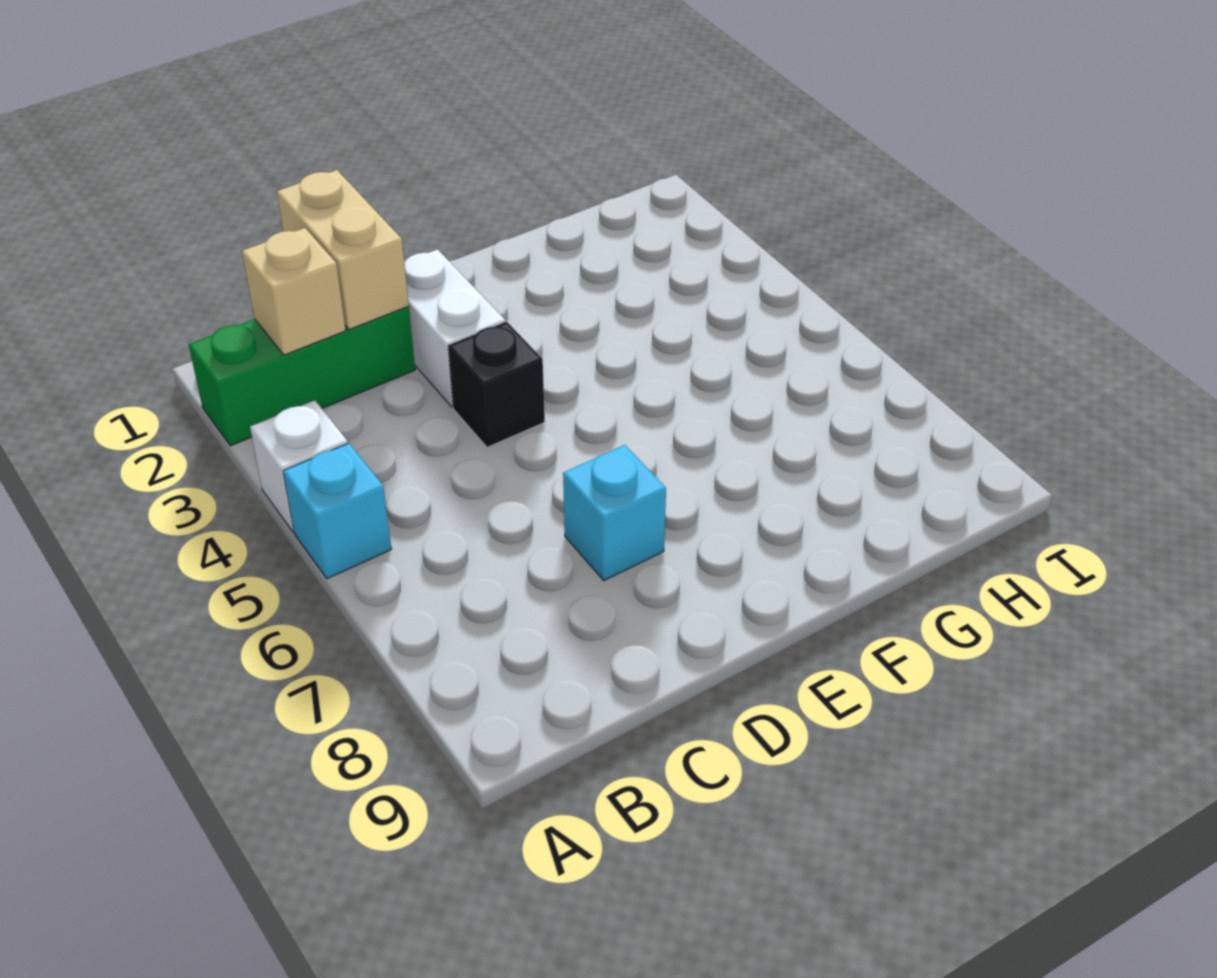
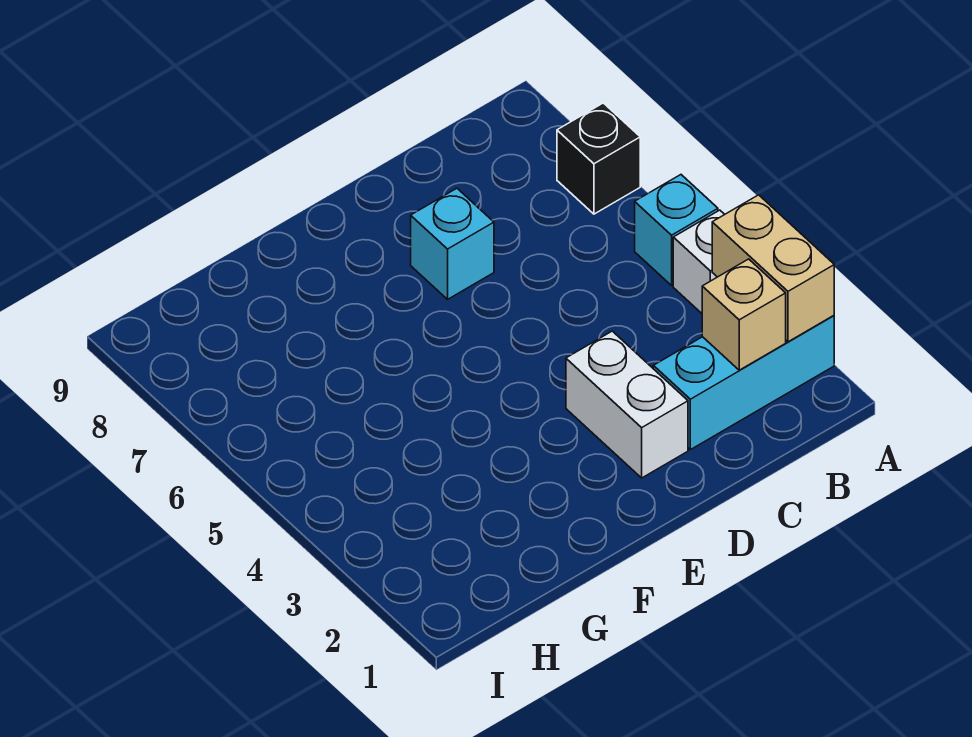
green 1x3 brick [189,307,415,446] -> cyan 1x3 brick [653,316,834,450]
tan 1x2 brick [277,170,409,330] -> tan 1x2 brick moved to [712,195,834,342]
black 1x1 brick [448,322,545,447] -> black 1x1 brick moved to [557,103,640,214]

